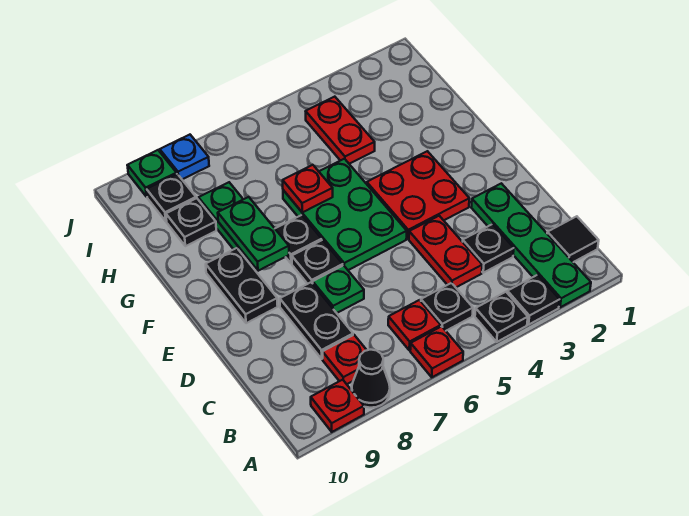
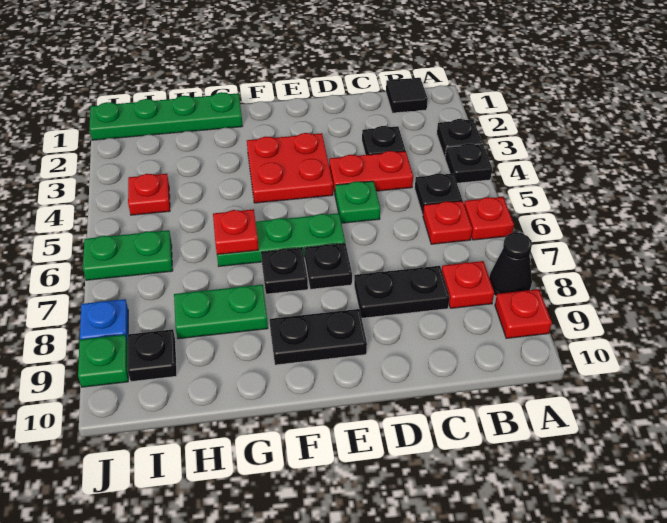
green 1x4 plate [471,183,591,307] -> green 1x4 plate moved to [89,92,243,140]
green 1x1 plate [313,265,364,313] -> green 1x1 plate moved to [335,181,380,223]
green 2x3 plate [283,159,407,270] -> green 1x3 plate [217,213,345,266]
green 1x2 plate [218,197,289,271] -> green 1x2 plate moved to [83,230,173,280]
red 1x2 plate [306,97,375,164] -> red 1x1 plate [128,174,170,215]
black 1x1 plate [166,198,216,246] -> none

